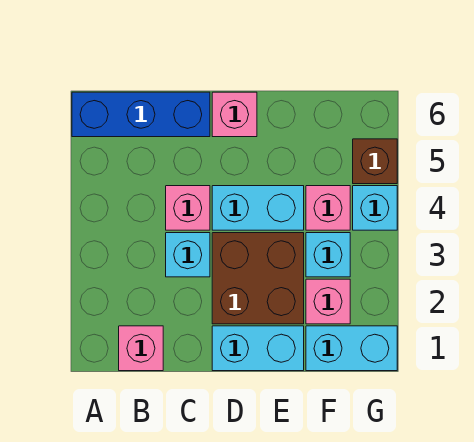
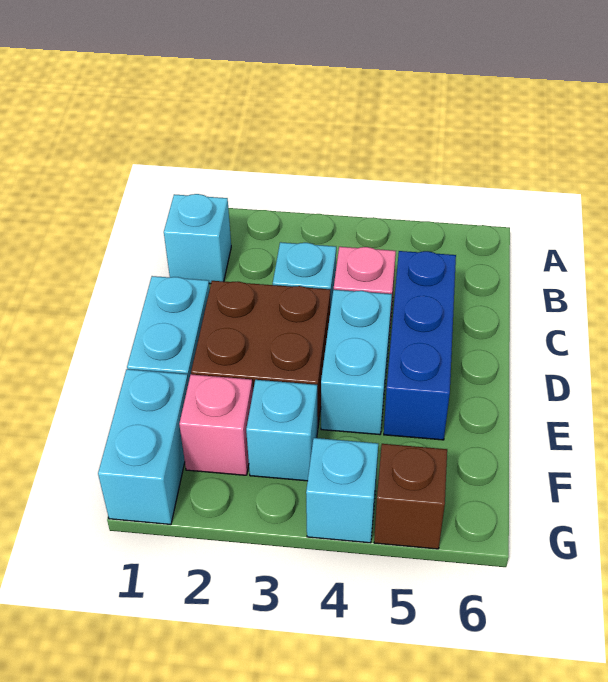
blue 1x3 brick [72,92,210,137] -> blue 1x3 brick moved to [384,251,456,440]
pink 1x1 brick [119,326,163,371] -> cyan 1x1 brick [164,194,231,284]
pink 1x1 brick [212,92,257,137] -> none
pink 1x1 brick [306,186,350,230] -> none

